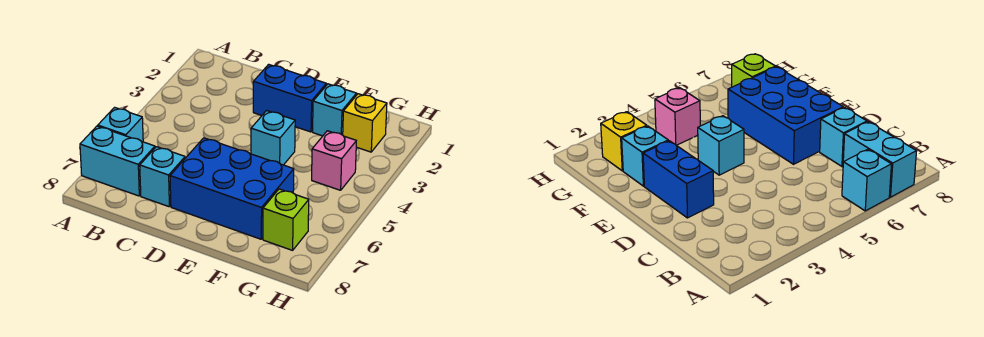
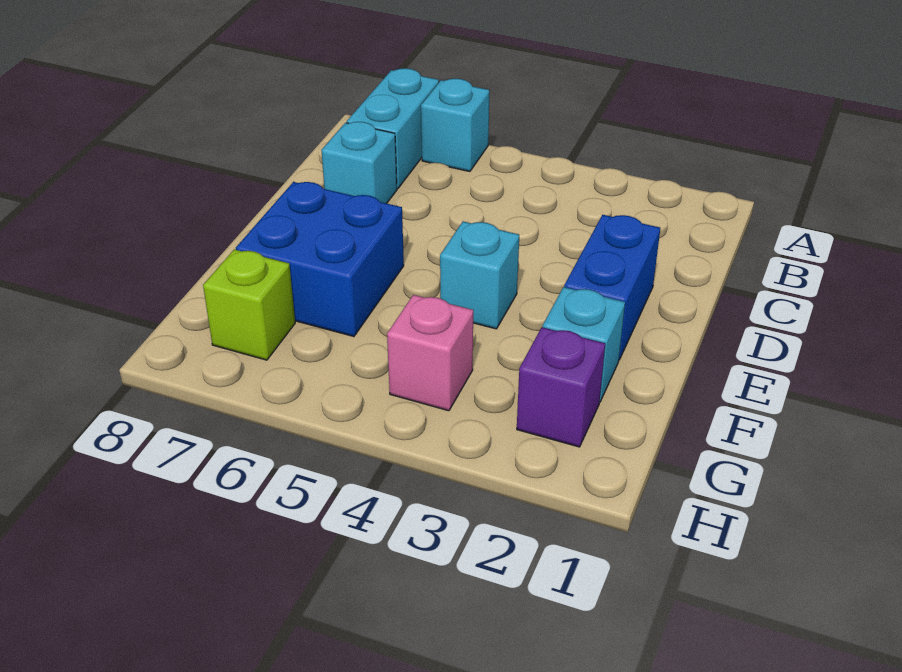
blue 2x3 brick [170,138,294,239] -> blue 2x2 brick [236,182,404,336]
yellow 1x1 brick [343,94,387,152] -> purple 1x1 brick [517,327,605,447]

